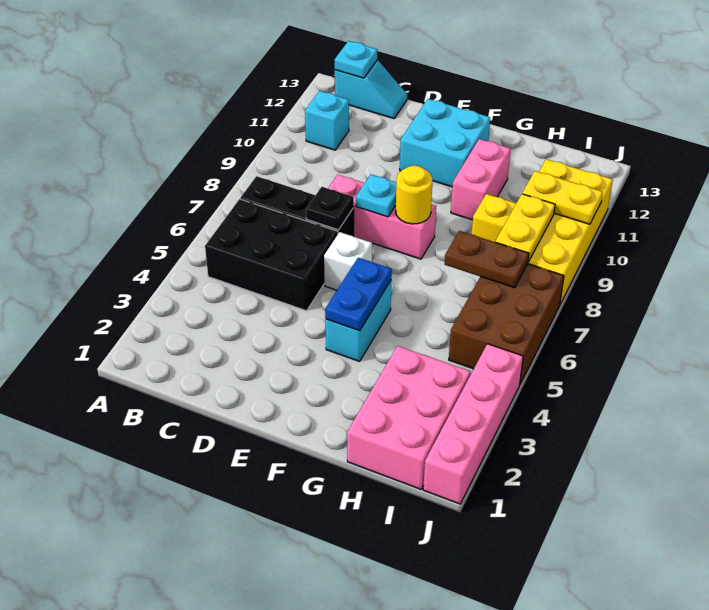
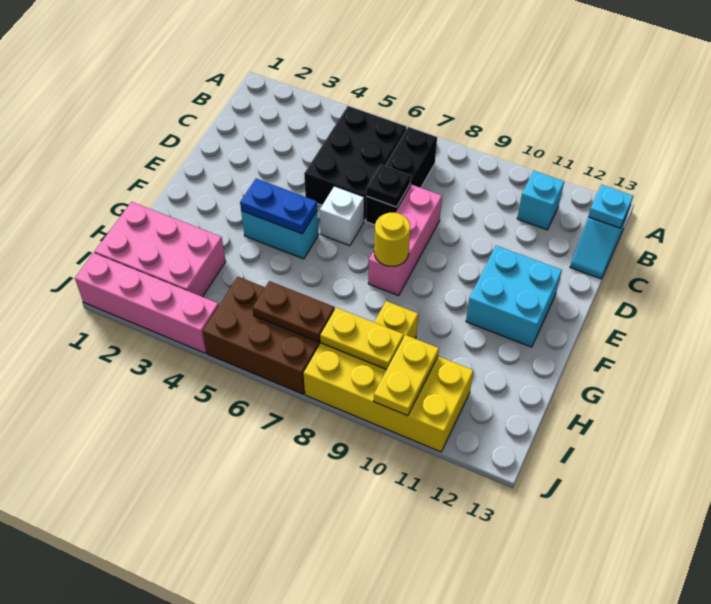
cyan 1x1 plate [356,174,396,217] -> none
pink 1x2 brick [451,139,511,220] -> none
brown 1x2 plate [445,231,529,288] -> brown 1x2 plate turned to [253,281,335,342]

